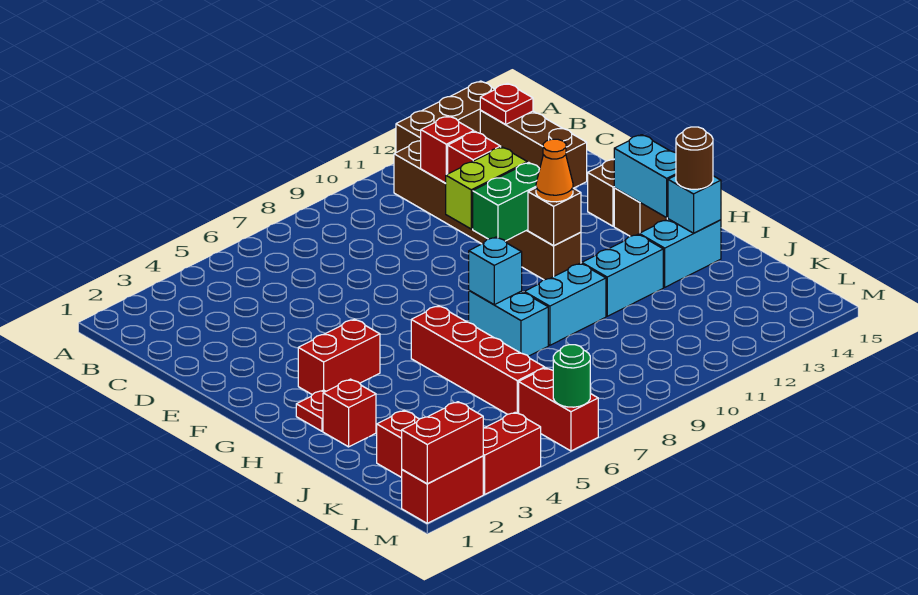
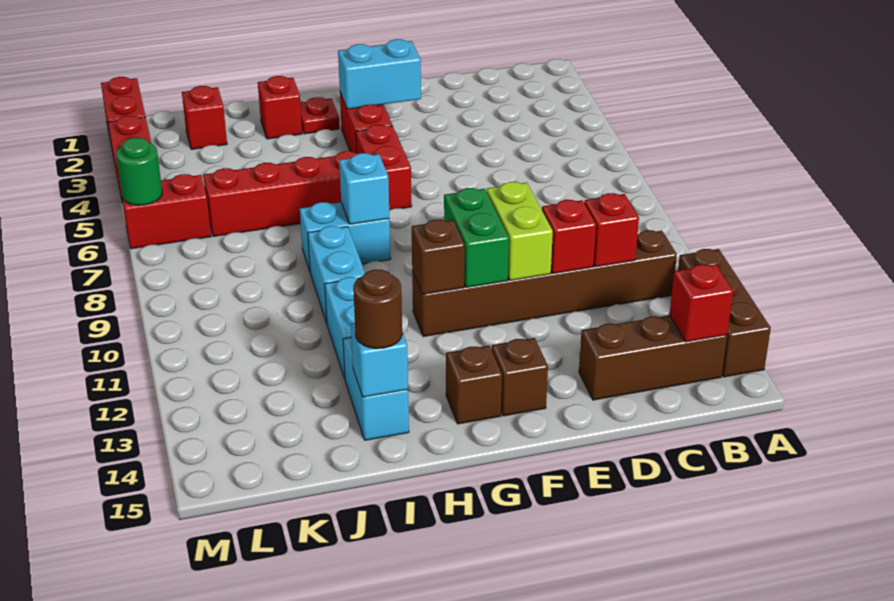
red 1x1 plate [480,83,533,125] -> red 1x1 brick [670,264,733,342]
orange 1x1 cone [536,139,573,202] -> none
cyan 1x2 brick [614,135,676,218] -> cyan 1x2 brick moved to [338,39,421,109]
red 1x2 brick [402,402,483,484] -> red 1x2 brick moved to [356,125,412,210]

